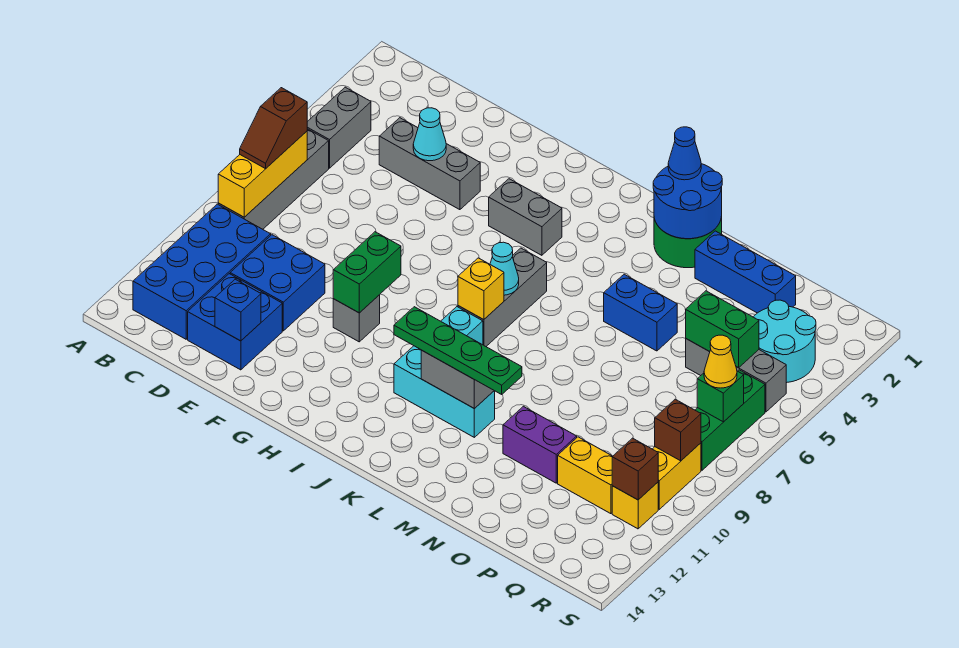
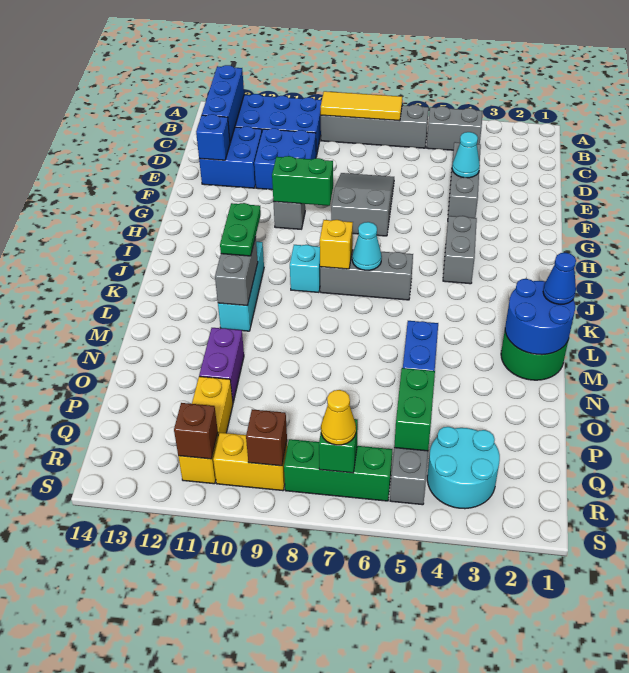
yellow 1x3 brick [218,131,307,217] -> yellow 1x3 tile [321,91,402,121]
brown 1x2 slope [240,88,307,169] -> none
none -> grey 2x3 slope [331,173,394,236]
green 1x4 plate [394,307,522,394] -> green 1x2 plate [220,203,261,256]
blue 1x3 brick [695,231,796,313] -> blue 1x3 brick moved to [202,65,244,142]

